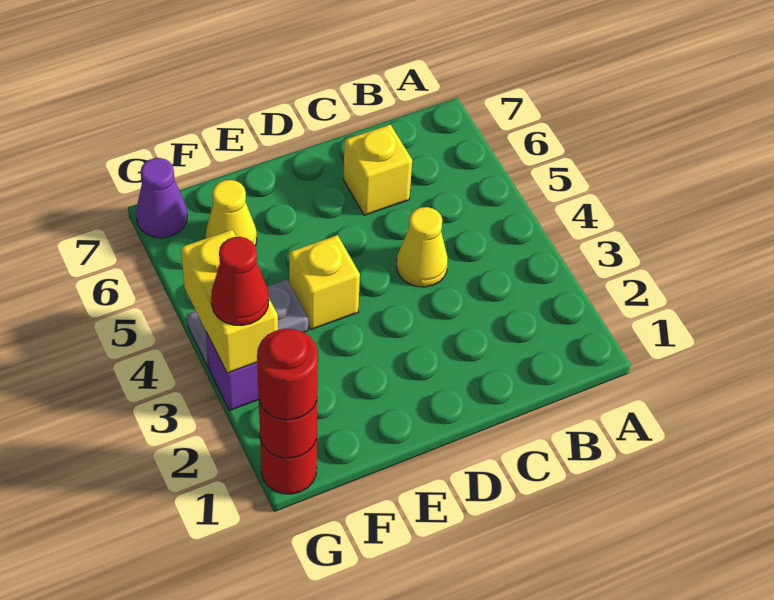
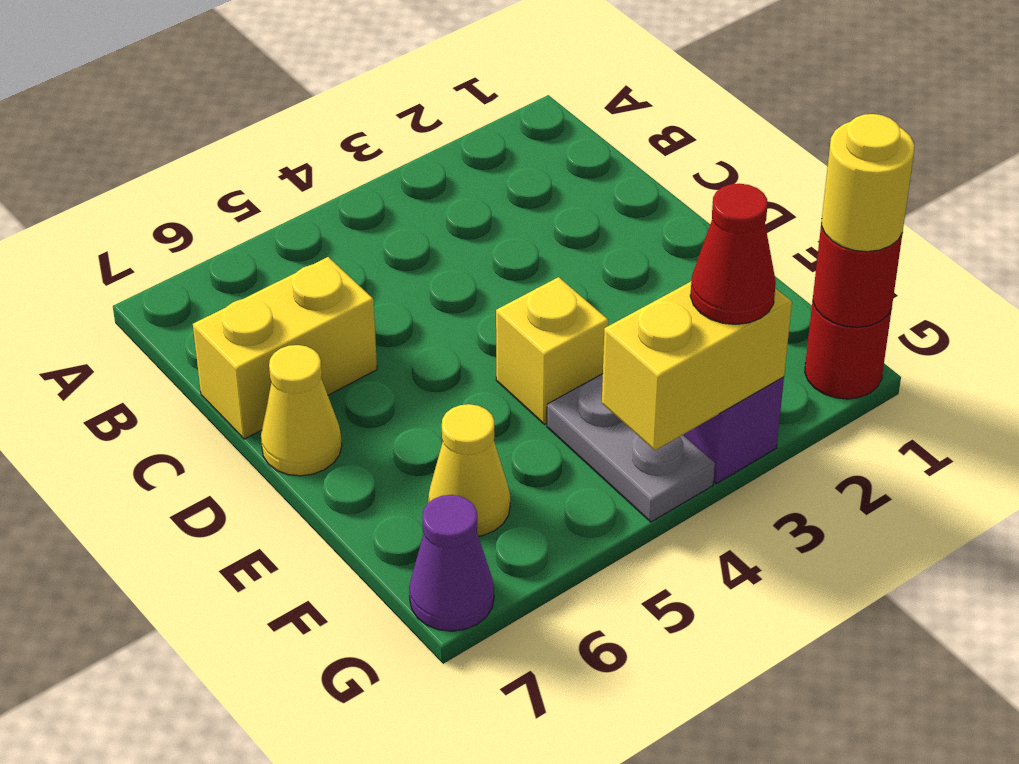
yellow 1x1 cone [397,207,448,287] -> yellow 1x1 cone moved to [261,345,342,476]
yellow 1x1 brick [343,125,412,215] -> yellow 1x2 brick [193,257,377,439]
red 1x1 round brick [257,329,318,420] -> yellow 1x1 round brick [821,114,914,252]

